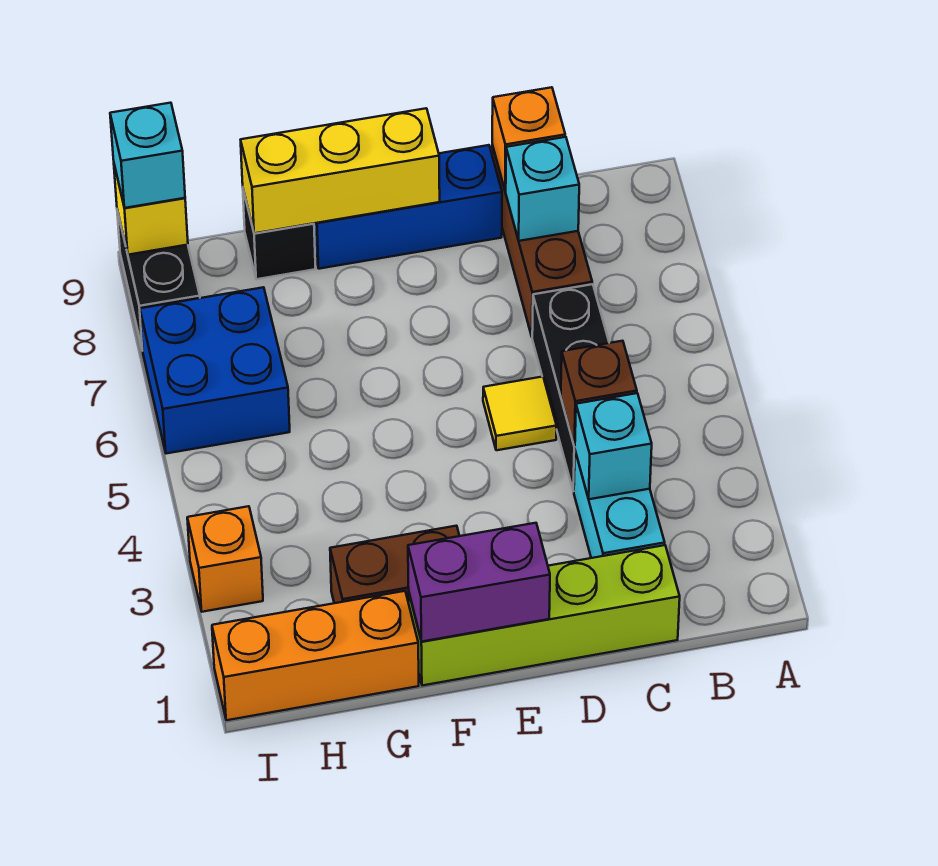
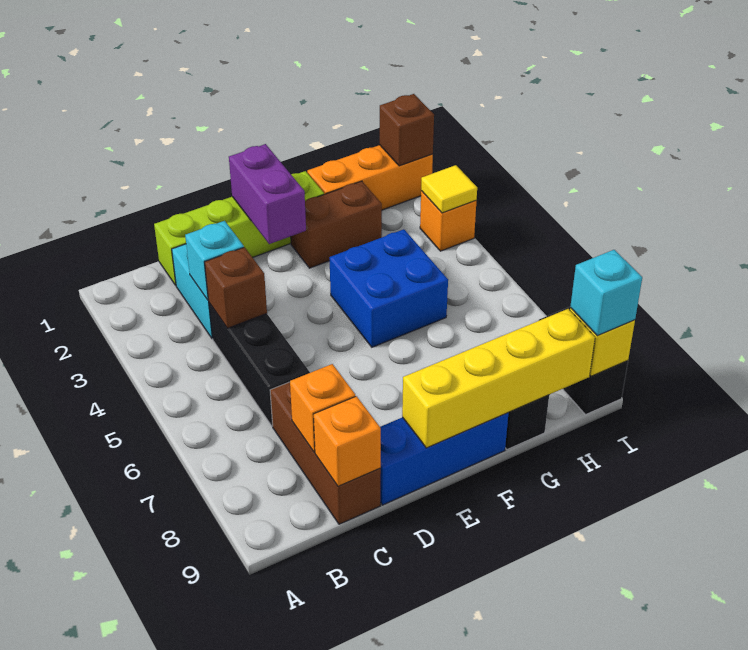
cyan 1x1 brick [506,137,579,241] -> orange 1x1 brick [290,364,355,452]
yellow 1x1 tile [483,377,557,450] -> yellow 1x1 tile moved to [421,165,477,213]
purple 1x2 brick [408,523,550,642] -> purple 1x2 brick turned to [229,144,306,244]
yellow 1x3 brick [241,108,440,233] -> yellow 1x4 brick [402,309,595,448]
blue 2x2 brick [140,287,290,454] -> blue 2x2 brick moved to [330,229,448,347]
none -> brown 1x1 brick [380,94,434,166]

